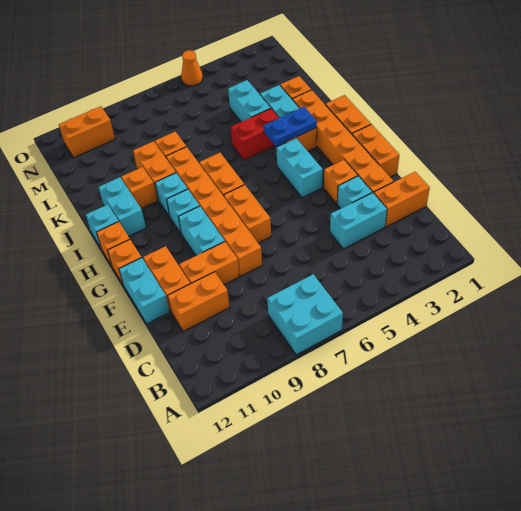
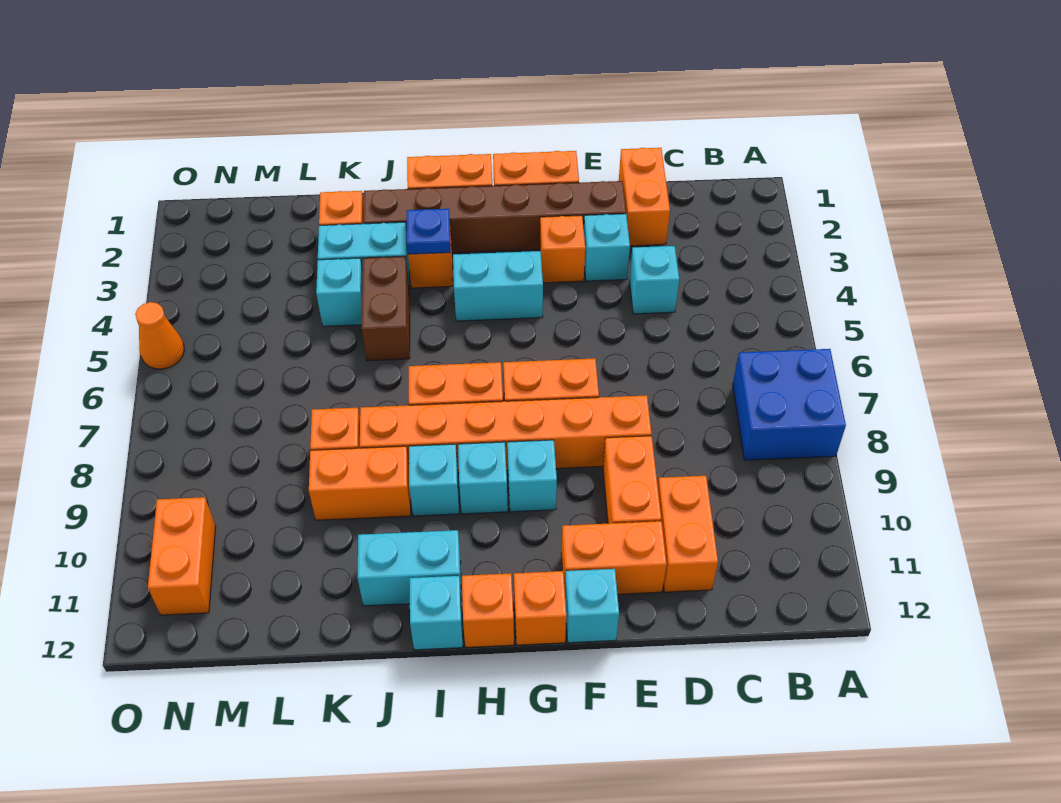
cyan 2x2 brick [267,274,343,355] -> blue 2x2 brick [733,349,846,460]
cyan 1x2 brick [330,193,387,249] -> cyan 1x1 brick [629,246,679,314]
orange 1x6 brick [293,90,394,193] -> brown 1x6 brick [363,181,626,253]
cyan 1x2 brick [119,258,169,324] -> cyan 1x1 brick [565,569,619,643]
cyan 1x2 brick [178,206,225,256] -> cyan 1x1 brick [507,440,557,512]
blue 1x2 plate [264,107,317,146] -> blue 1x1 plate [407,209,451,254]
red 1x2 brick [231,109,279,160] -> brown 1x2 brick [362,256,410,361]
orange 1x1 brick [121,167,157,208] -> none
cyan 1x2 brick [228,80,271,122] -> cyan 1x1 brick [316,258,363,326]

